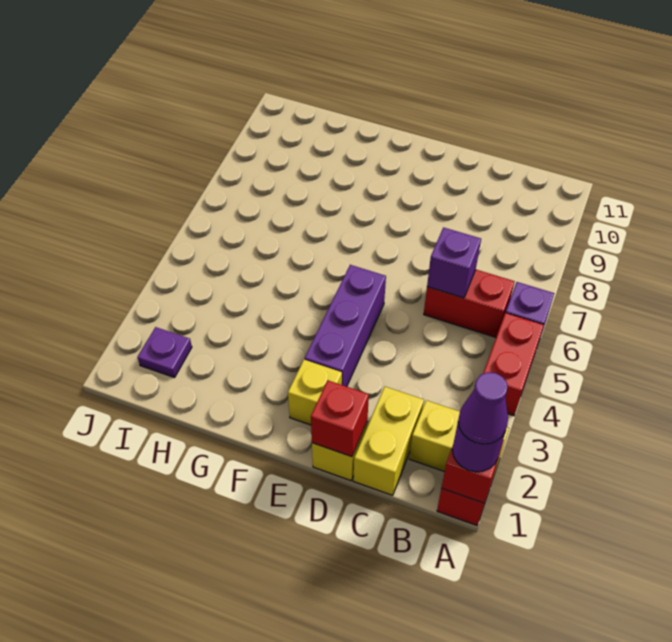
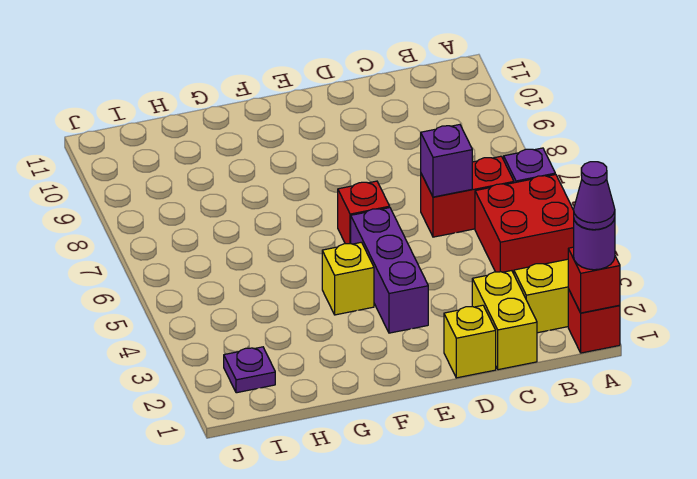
red 1x2 brick [483,313,544,416] -> red 2x2 brick [475,174,574,274]
red 1x1 brick [311,380,369,457] -> red 1x1 brick moved to [338,181,390,244]
yellow 1x1 brick [288,360,342,425] -> yellow 1x1 brick moved to [322,242,374,315]

